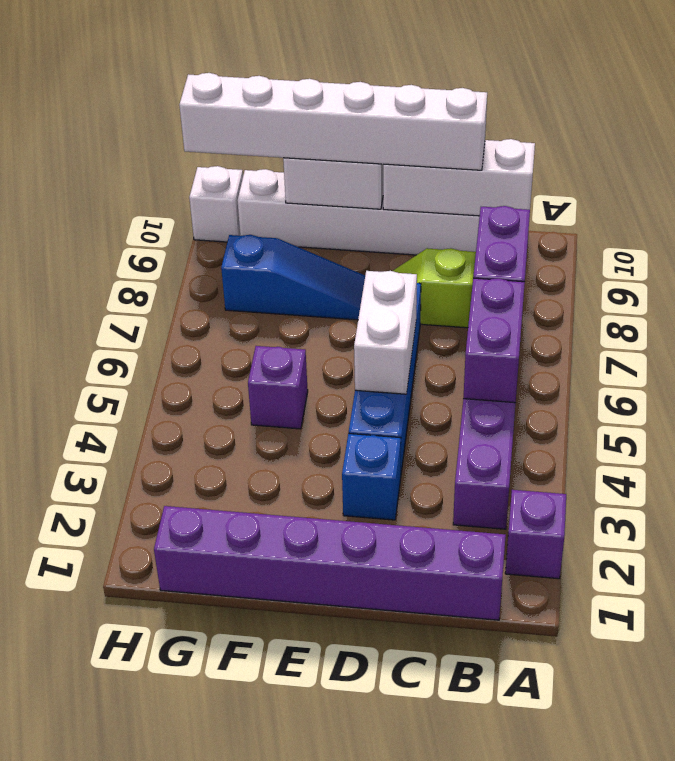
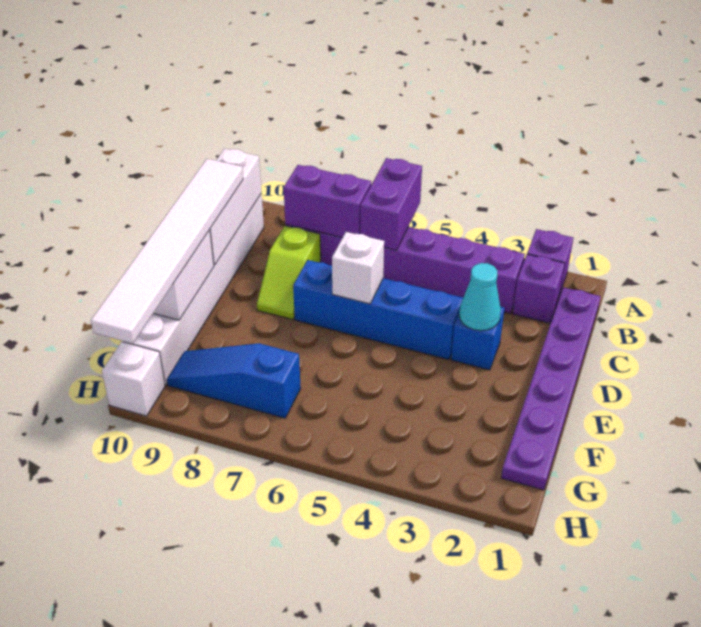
purple 1x6 brick [154,506,506,620] -> purple 1x6 plate [501,287,601,490]
purple 1x2 brick [463,278,525,403] -> purple 1x2 brick turned to [360,158,422,250]
white 1x6 brick [179,73,487,170] -> white 1x6 tile [91,159,243,343]
none -> cyan 1x1 cone [459,263,501,331]
white 1x2 brick [354,271,417,394] -> white 1x1 brick [332,232,384,304]
blue 1x3 slope [221,235,365,320] -> blue 1x3 slope turned to [167,343,301,418]
purple 1x1 brick [248,346,308,429] -> purple 1x1 brick moved to [513,254,565,323]

